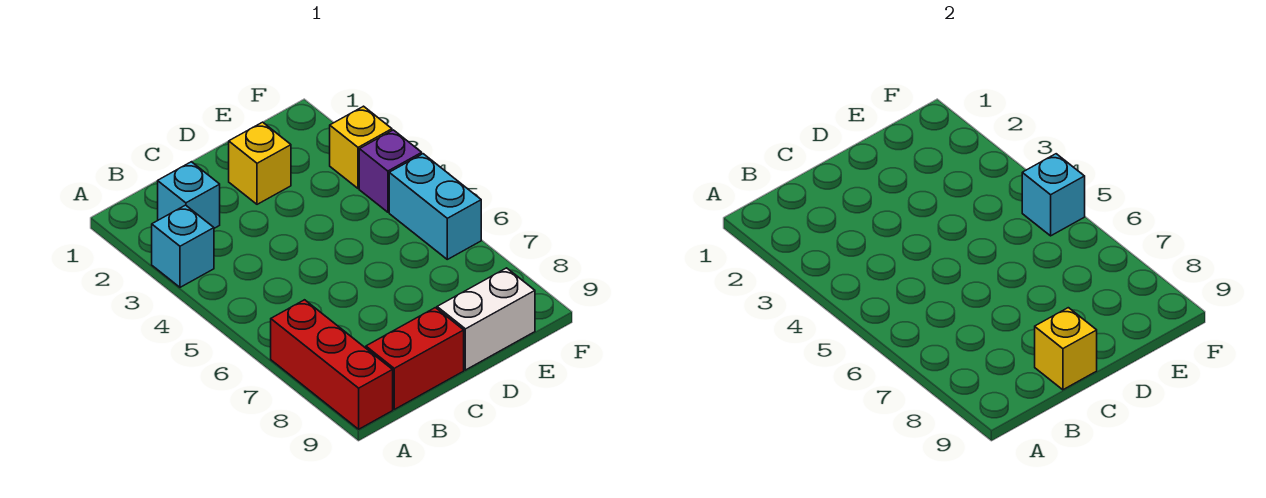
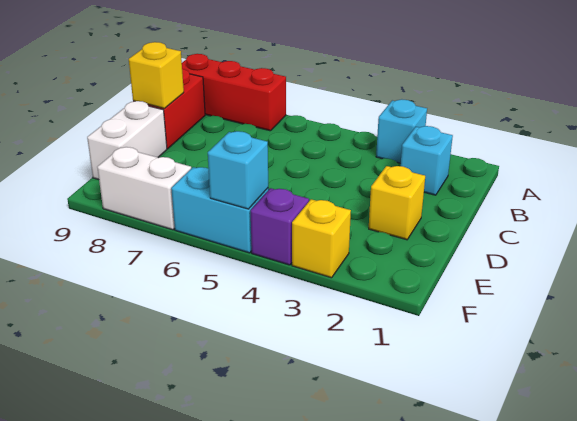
none -> white 1x2 brick [97,147,191,230]

